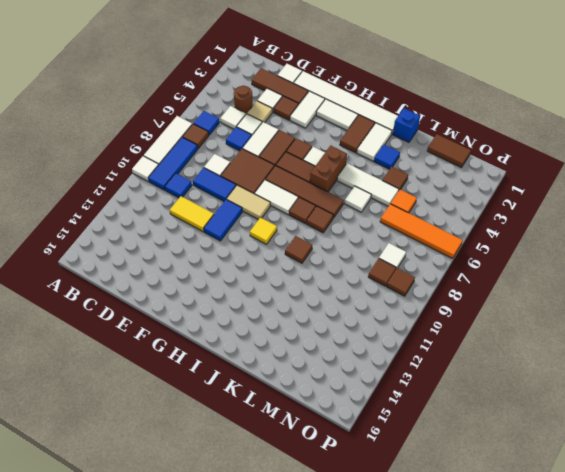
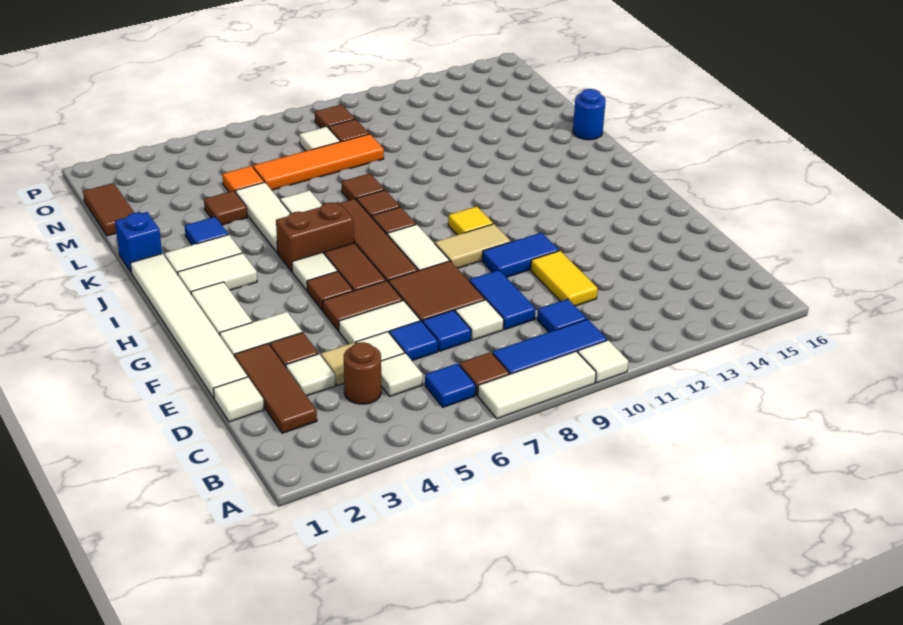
none -> blue 1x1 tile [423,310,471,351]
tan 1x2 tile [226,185,270,220] -> tan 1x2 tile turned to [435,224,511,268]
brown 1x2 tile [340,115,375,153] -> white 1x2 tile [178,253,257,293]
brown 1x1 tile [285,236,312,263] -> brown 1x1 tile moved to [342,174,384,200]
none -> blue 1x1 round brick [573,89,606,140]
orange 1x4 tile [380,204,463,258] -> orange 1x4 tile turned to [253,134,384,190]

